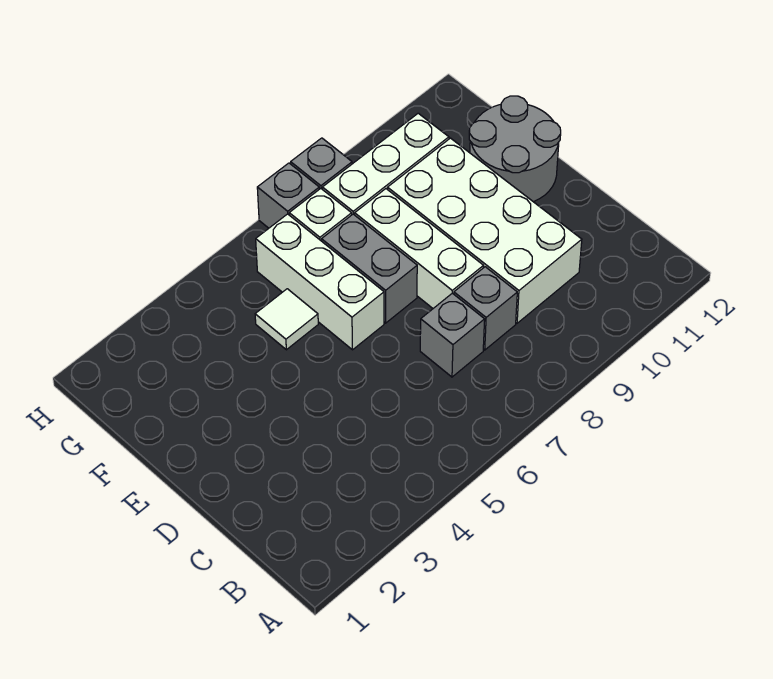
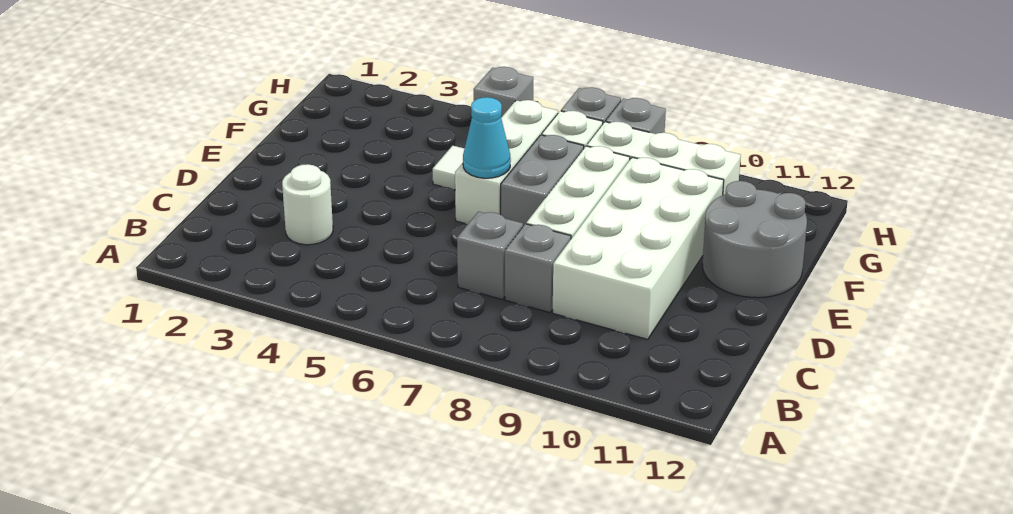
none -> white 1x1 round brick [282,164,333,245]
none -> cyan 1x1 cone [463,97,511,178]
none -> grey 1x1 brick [474,67,533,117]

